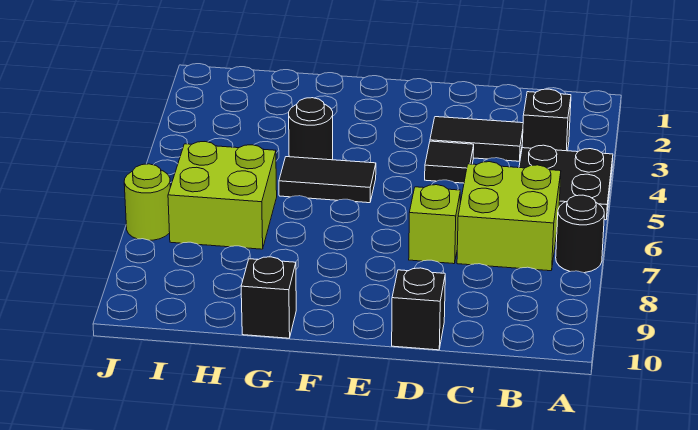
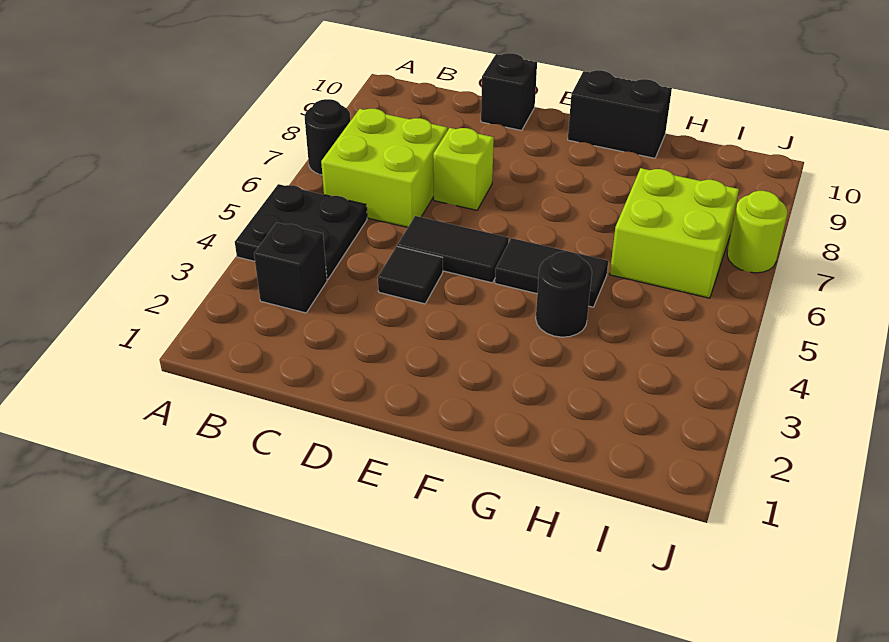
black 1x2 tile [430,117,523,161] -> black 1x2 tile moved to [397,216,509,283]
black 1x1 brick [241,257,296,338] -> black 1x2 brick [568,70,672,158]

